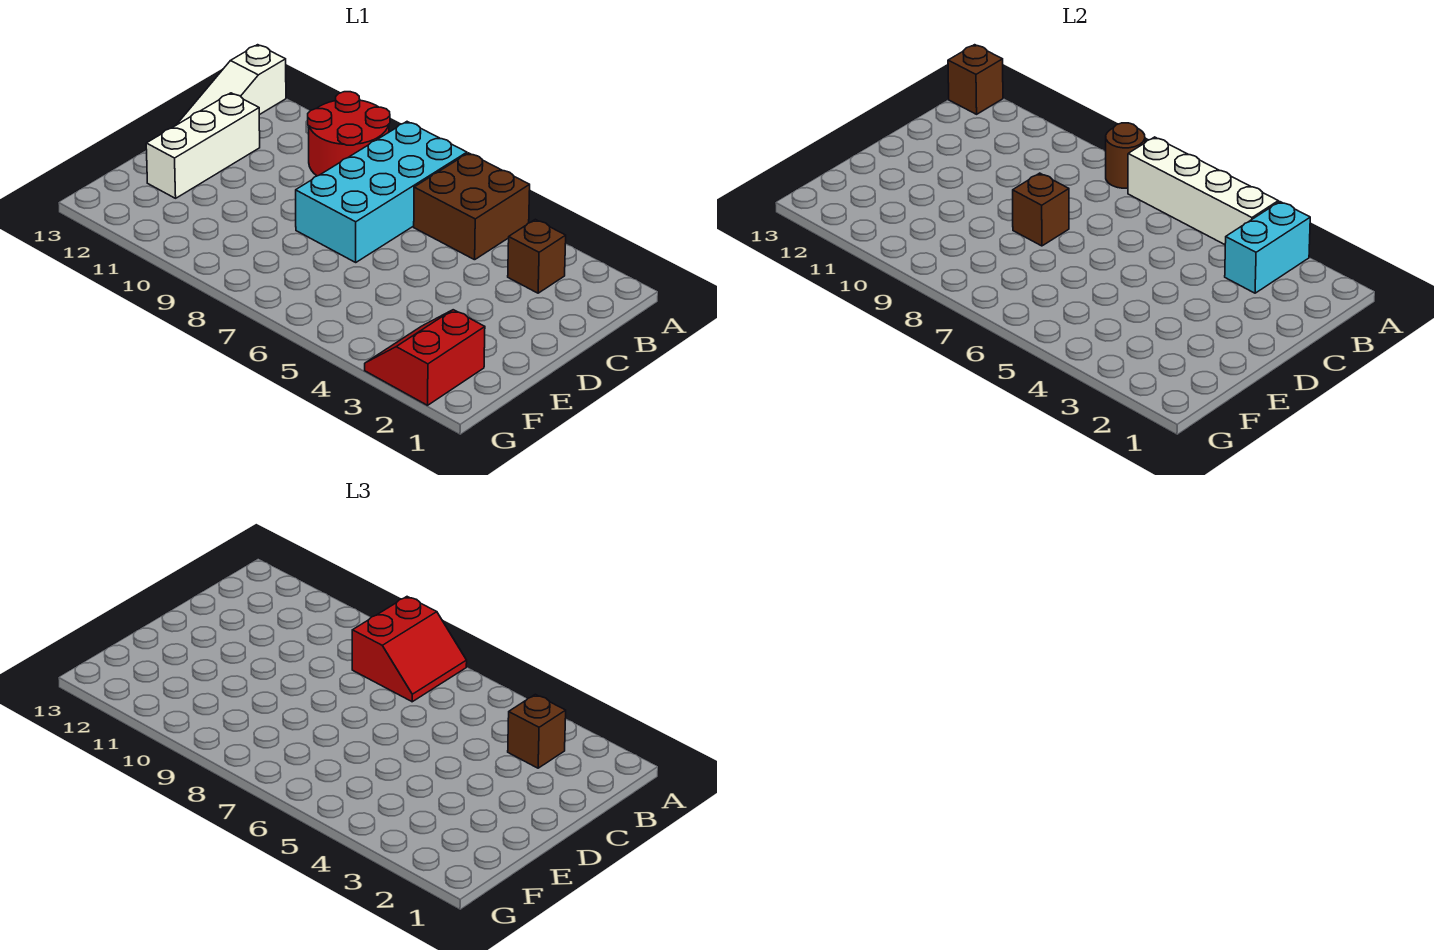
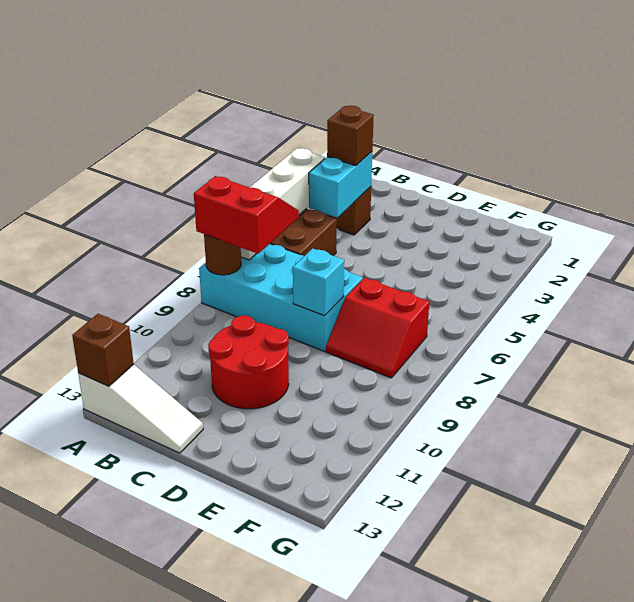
cyan 1x2 brick [1225,202,1310,293] -> cyan 1x2 brick turned to [309,152,372,217]
red 2x2 round brick [308,92,390,176] -> red 2x2 round brick moved to [208,315,289,409]
white 1x3 brick [146,93,260,198] -> none
brown 1x1 brick [1013,173,1069,246] -> cyan 1x1 brick [293,248,344,316]
red 2x2 slope [365,310,485,405] -> red 2x2 slope moved to [326,278,429,378]

